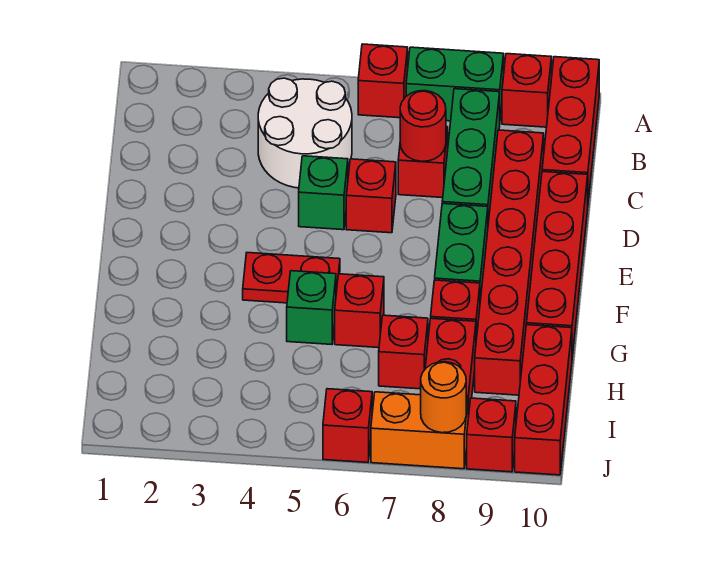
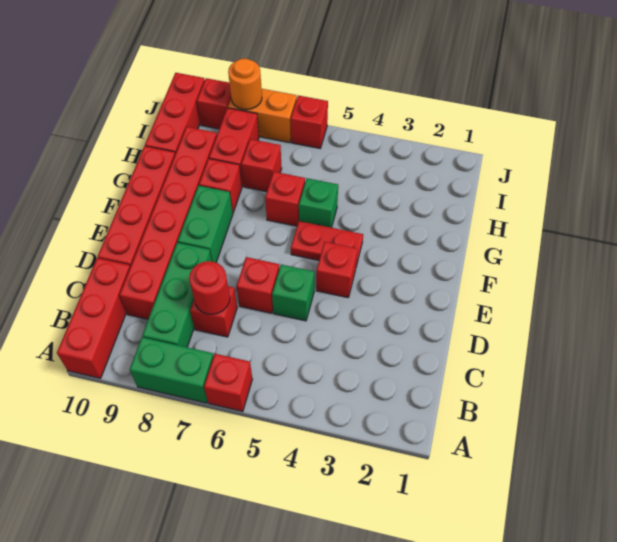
red 1x1 brick [502,54,552,127] -> red 1x1 brick moved to [316,242,358,298]
white 2x2 round brick [258,78,352,188] -> none

